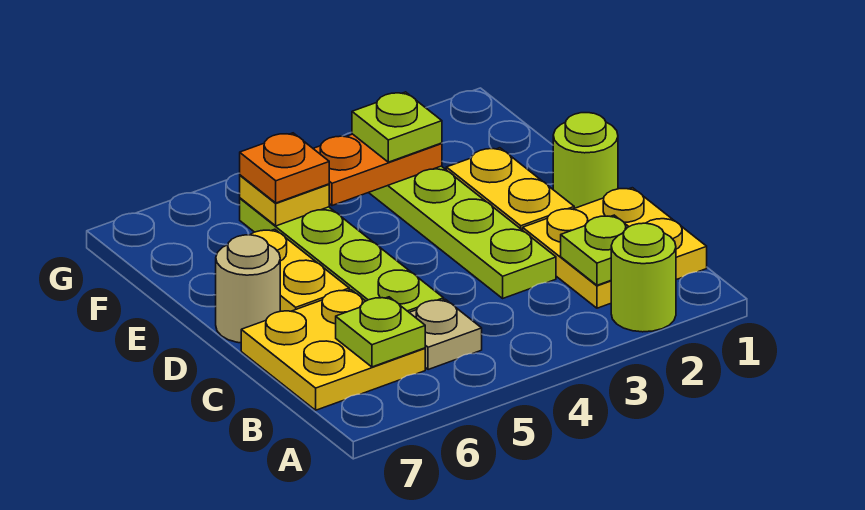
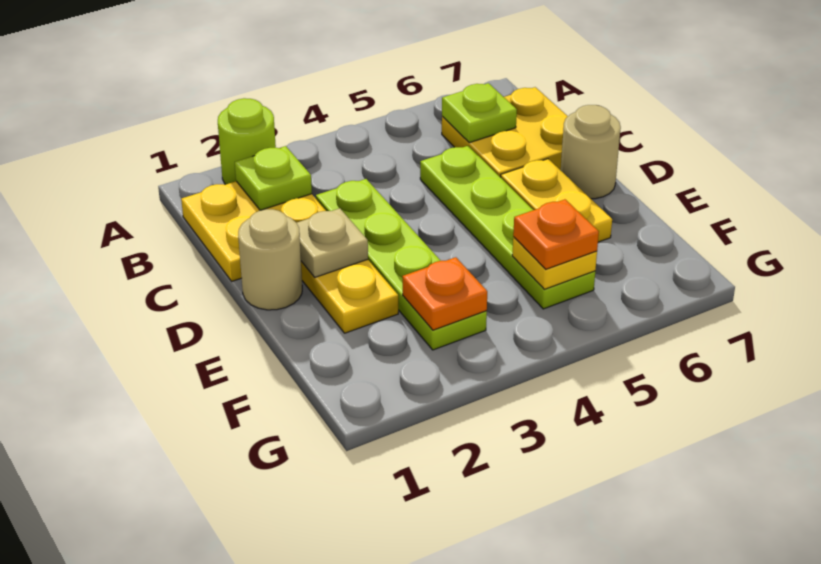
tan 1x1 plate [409,299,482,370] -> tan 1x1 plate moved to [297,208,368,277]
lime 1x1 round brick [553,113,618,208] -> tan 1x1 round brick [238,209,302,310]
orange 1x2 plate [313,134,442,206] -> orange 1x1 plate [402,257,487,330]
lime 1x1 plate [352,92,442,162] -> none

